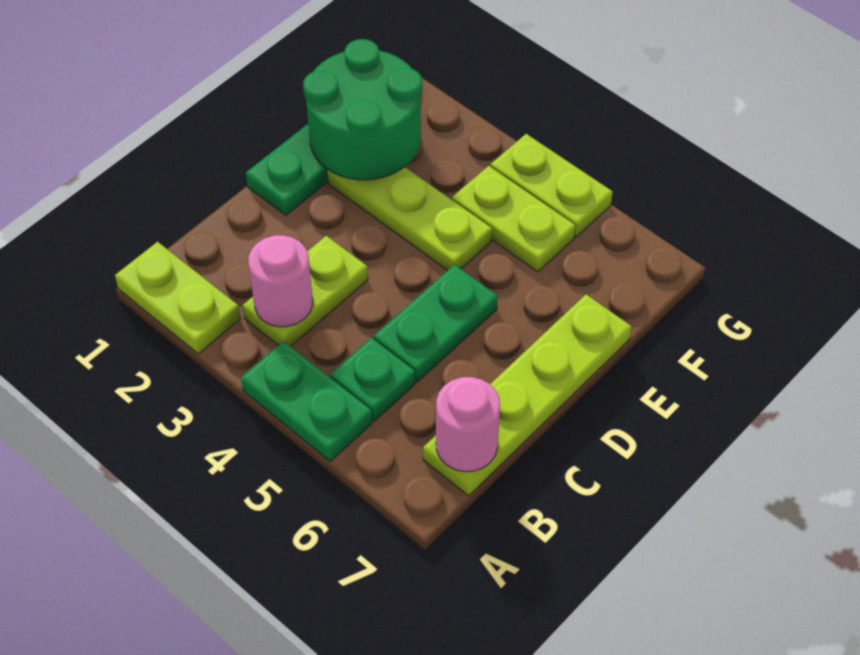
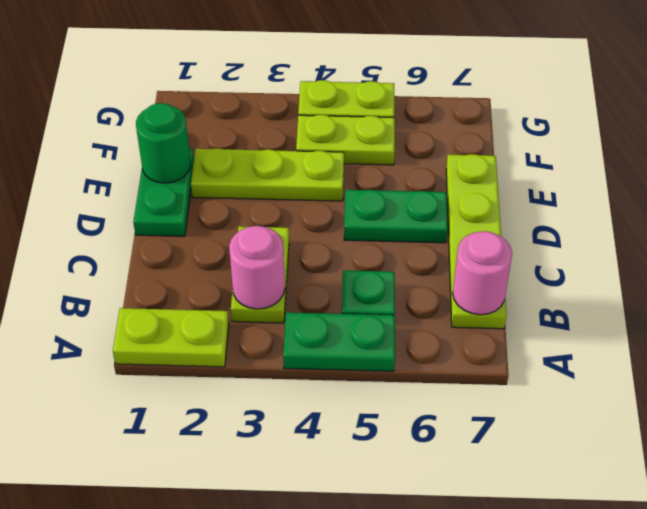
green 1x2 plate [374,264,498,382] -> green 1x2 plate turned to [344,190,448,243]
green 2x2 round brick [303,39,422,180] -> green 1x1 round brick [136,103,191,183]

